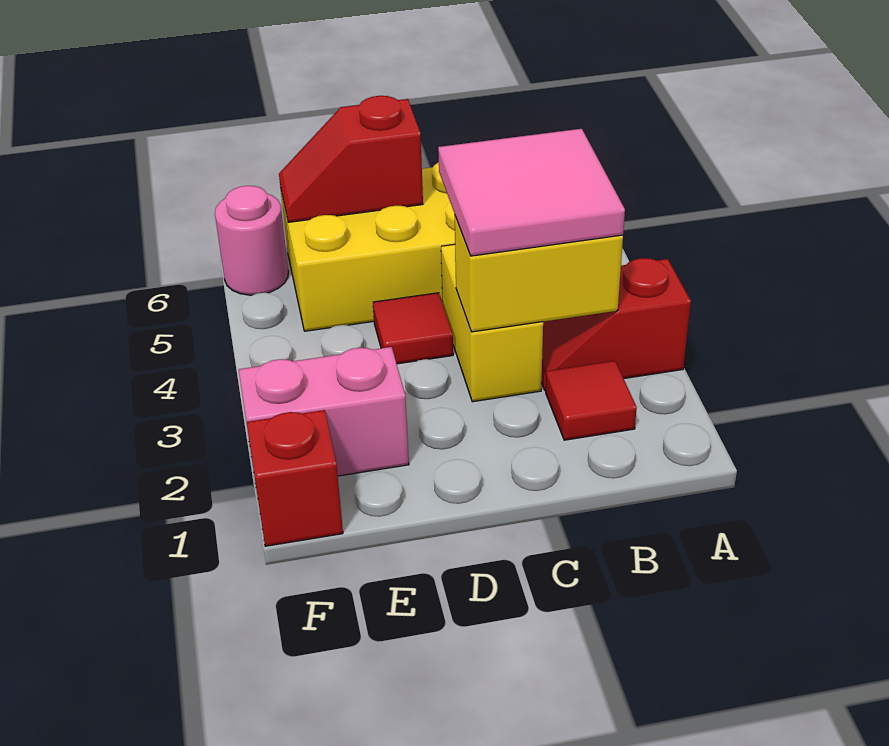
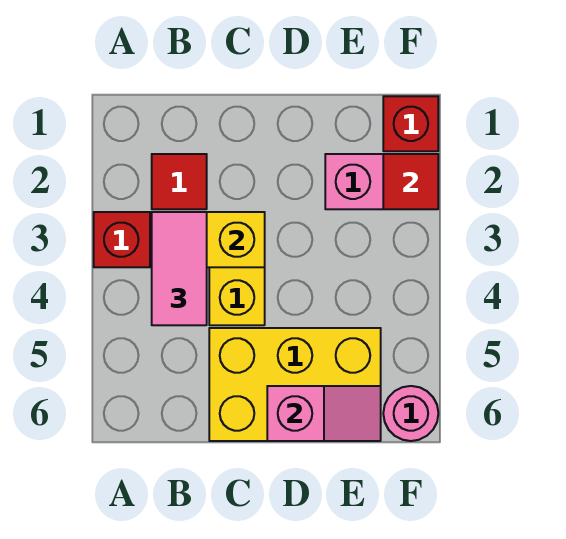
pink 2x2 tile [438,129,625,256] -> pink 1x2 tile [152,212,207,325]
red 1x1 tile [373,293,453,364] -> red 1x1 tile moved to [383,154,438,209]
red 1x2 slope [279,96,423,222] -> pink 1x2 slope [267,386,381,441]

